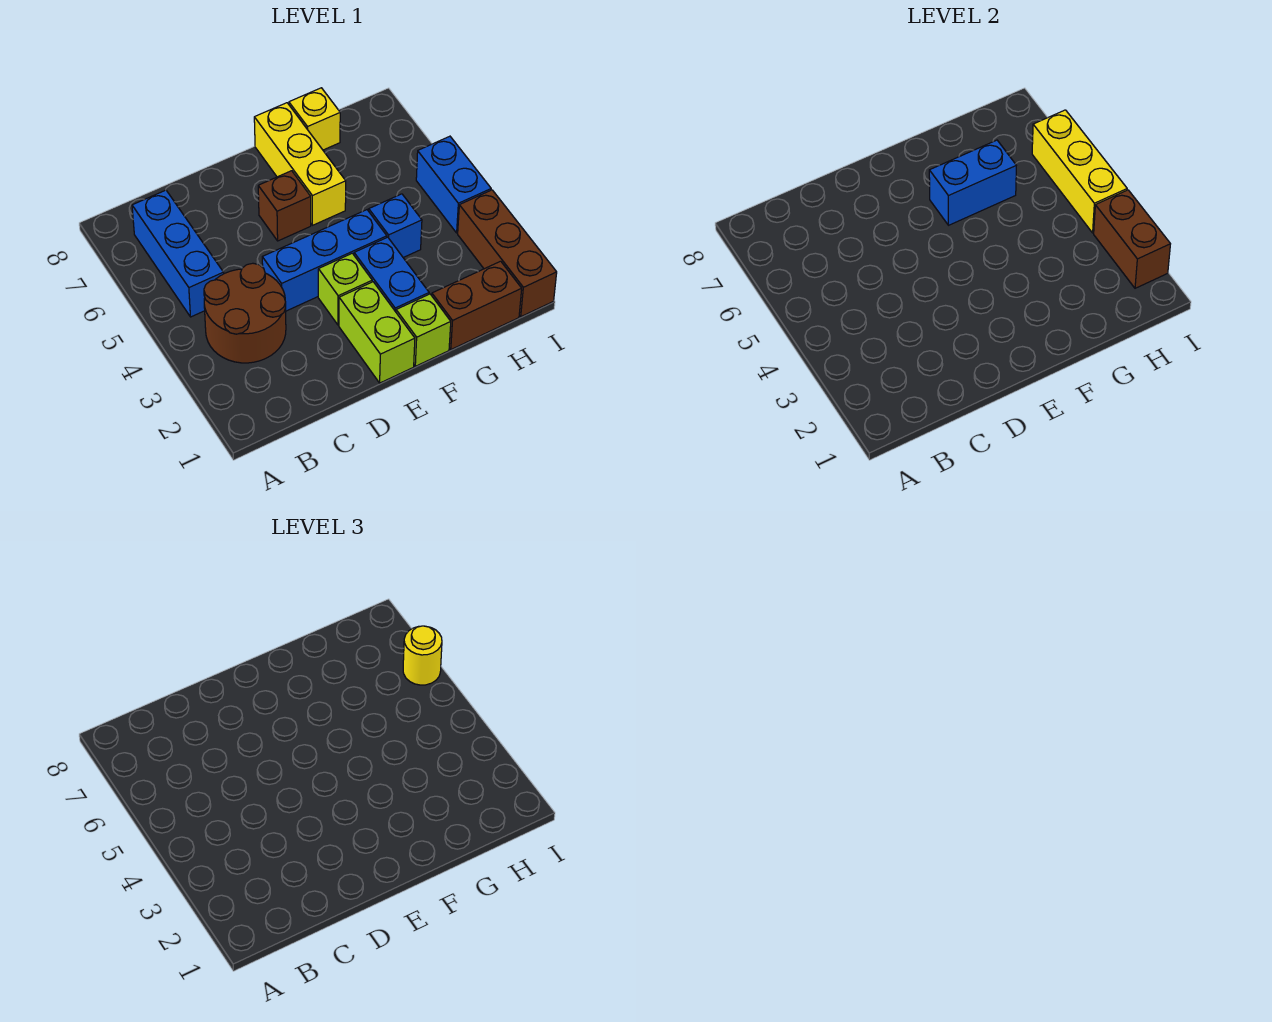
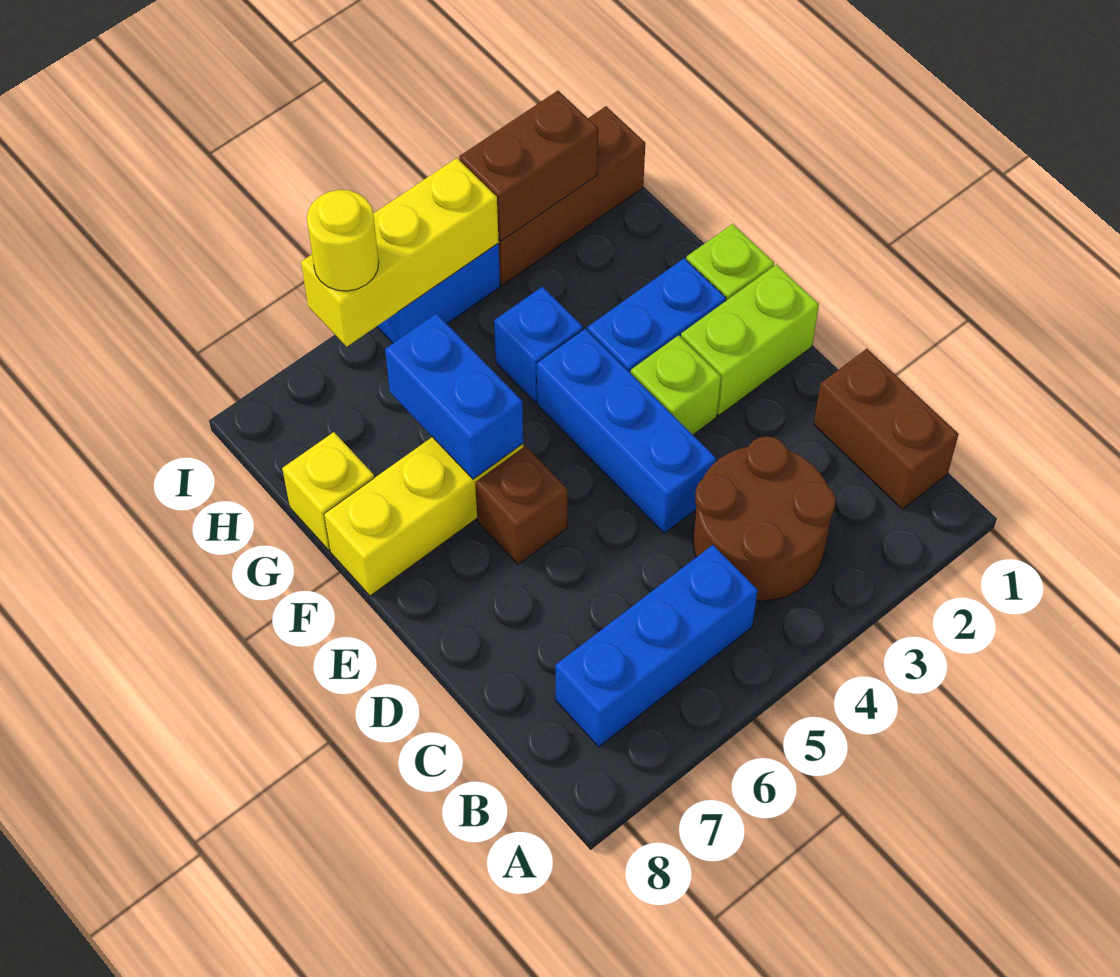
brown 1x2 brick [432,261,522,350] -> brown 1x2 brick moved to [814,349,959,509]

